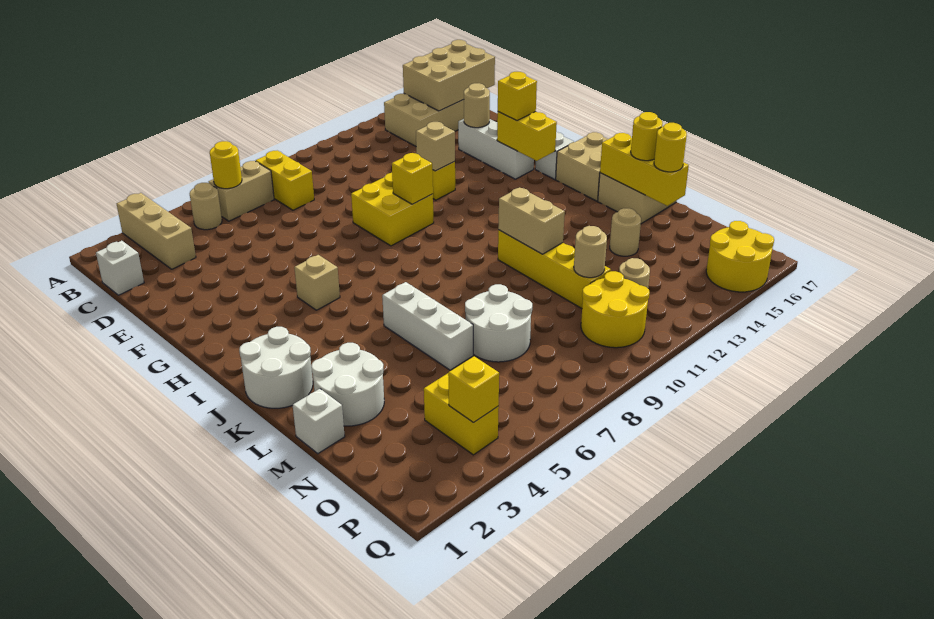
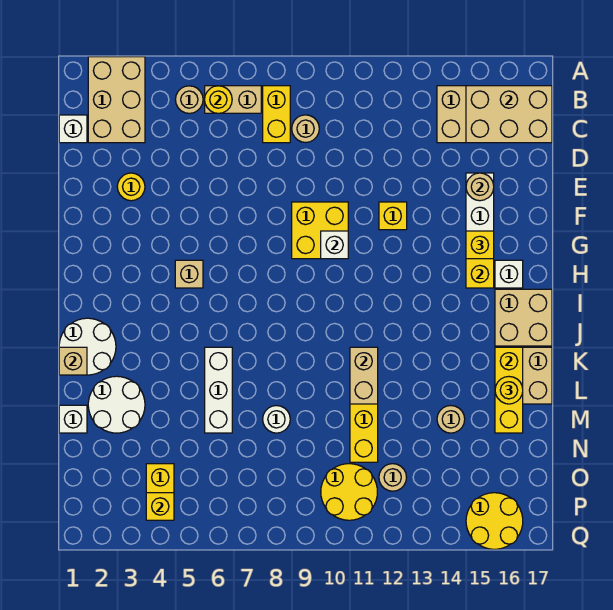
tan 1x3 brick [117,193,196,269] -> tan 2x3 brick [88,57,145,143]
tan 1x1 brick [416,122,455,171] -> tan 1x1 brick moved to [59,347,87,375]
yellow 1x1 brick [392,153,433,204] -> white 1x1 brick [321,231,348,259]
white 2x2 round brick [465,284,532,362] -> white 1x1 round brick [263,406,290,433]
yellow 1x1 round brick [654,123,687,172] -> yellow 1x1 round brick moved to [117,173,145,201]
tan 1x1 round brick [574,226,607,278] -> tan 1x1 round brick moved to [292,115,319,143]

